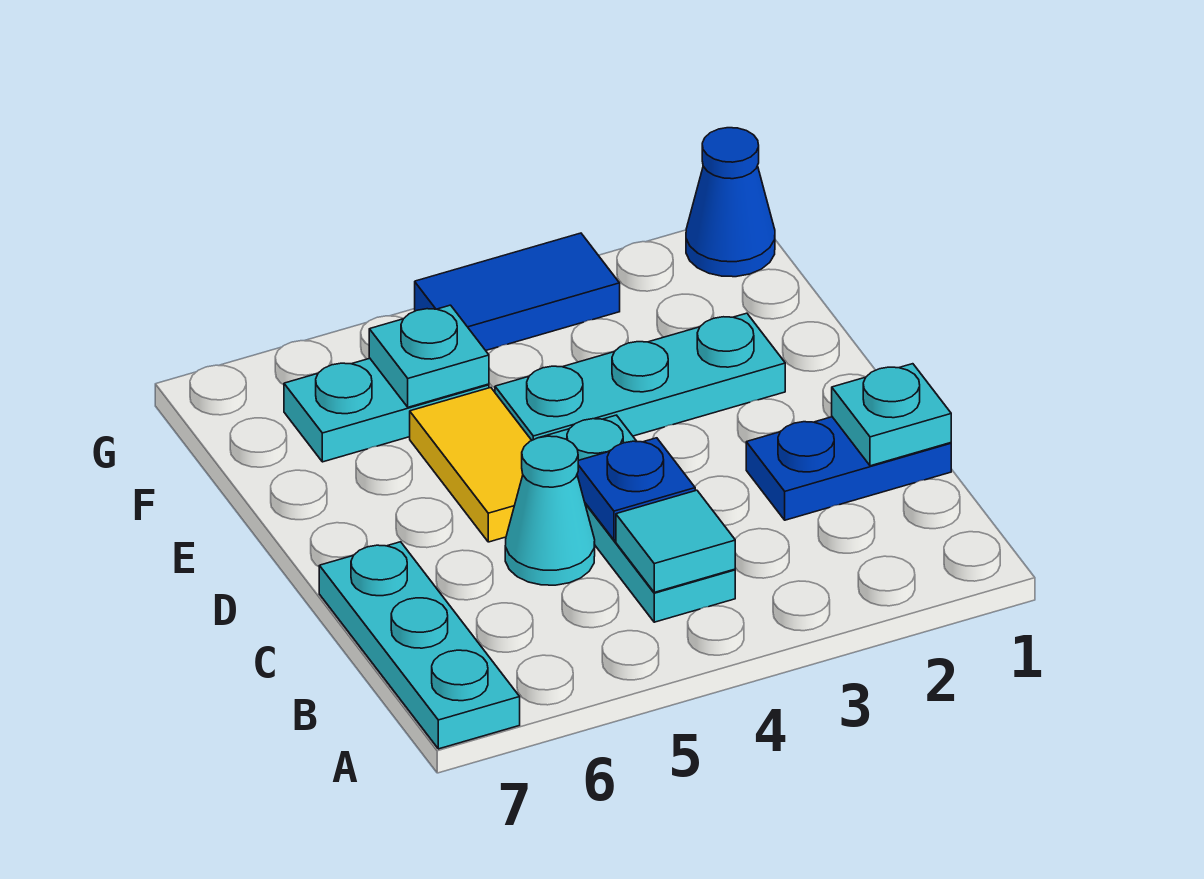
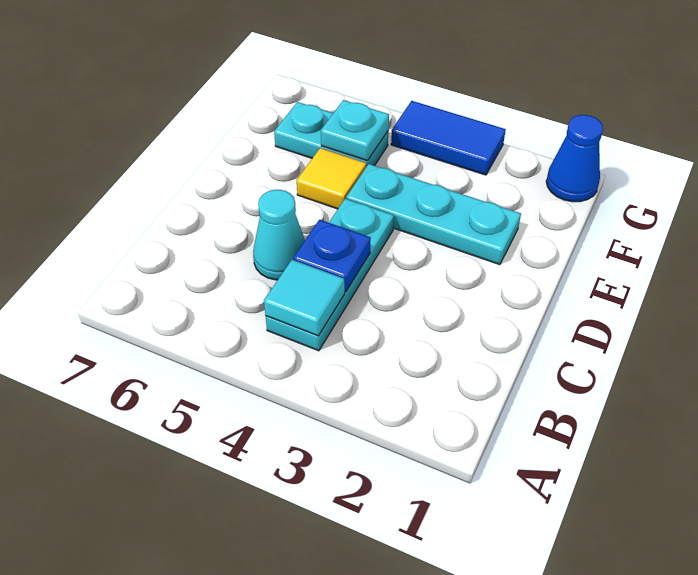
cyan 1x3 plate [319,542,520,749] -> none
blue 1x2 plate [746,417,951,520] -> none
cyan 1x1 plate [832,364,951,466] -> none
yellow 1x2 tile [410,388,532,542] -> yellow 1x1 tile [297,148,366,209]

